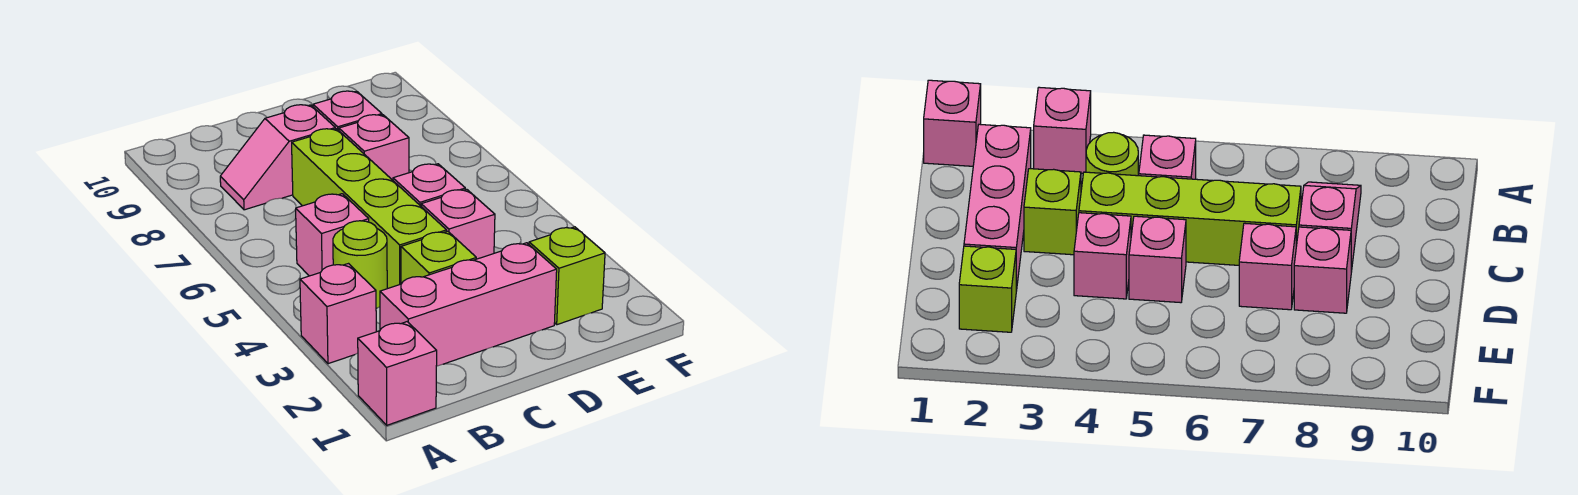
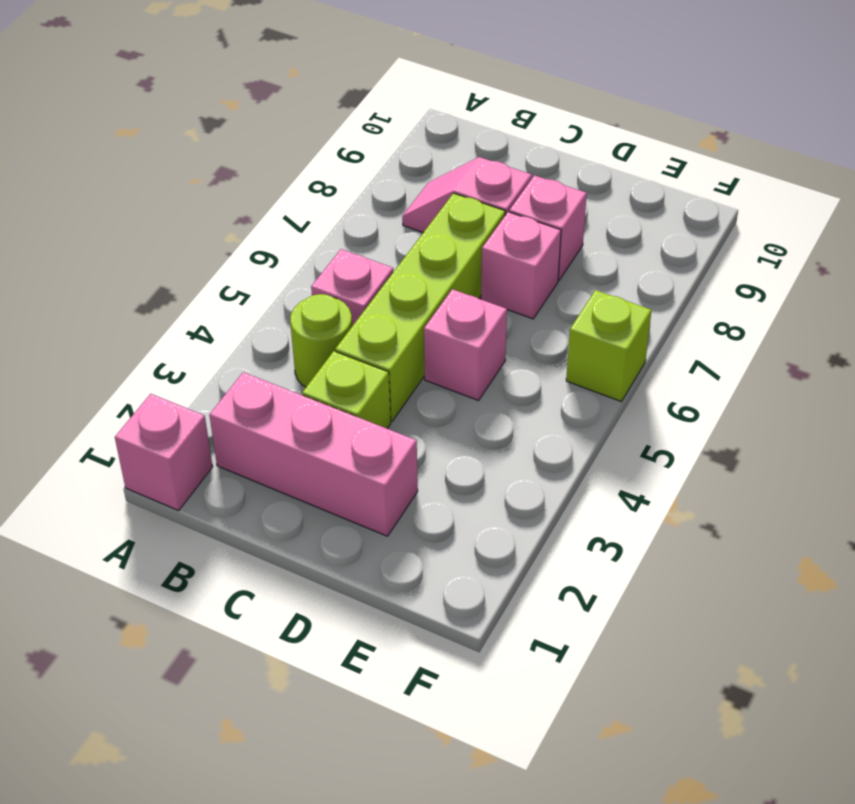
pink 1x1 brick [300,264,376,364] -> none
pink 1x1 brick [421,189,495,259] -> none
lime 1x1 brick [529,227,605,325] -> lime 1x1 brick moved to [566,290,652,402]

